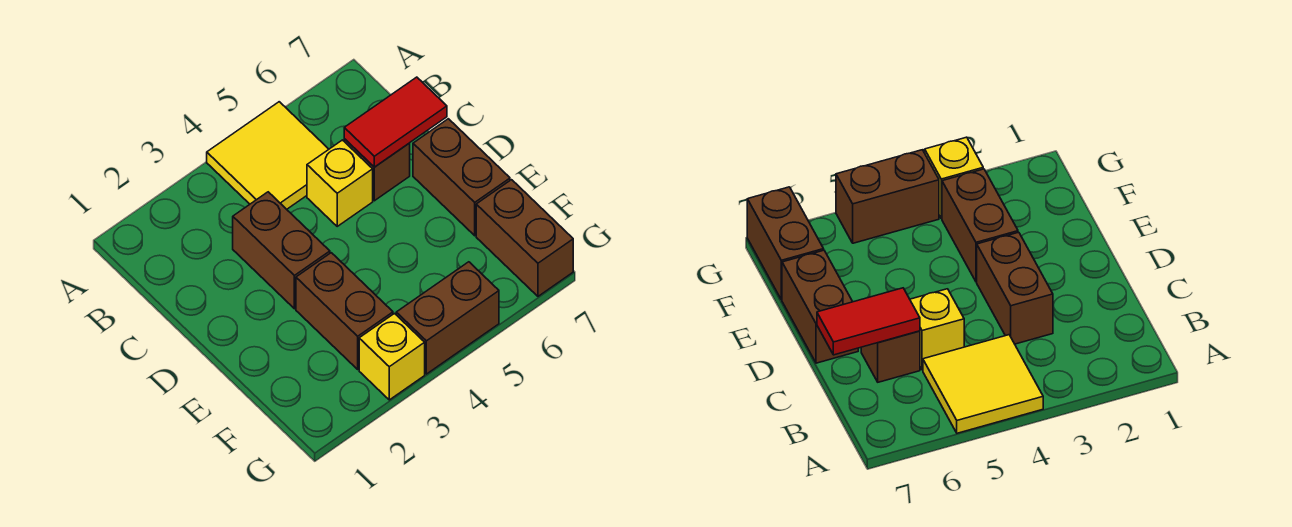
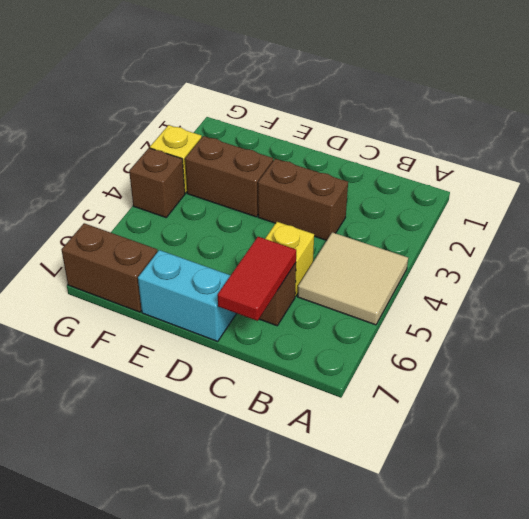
yellow 2x2 tile [207,102,329,209] -> tan 2x2 tile [298,232,408,325]
brown 1x2 brick [413,119,510,236] -> cyan 1x2 brick [138,250,237,341]
brown 1x2 brick [396,262,499,374] -> brown 1x1 brick [129,148,185,217]

